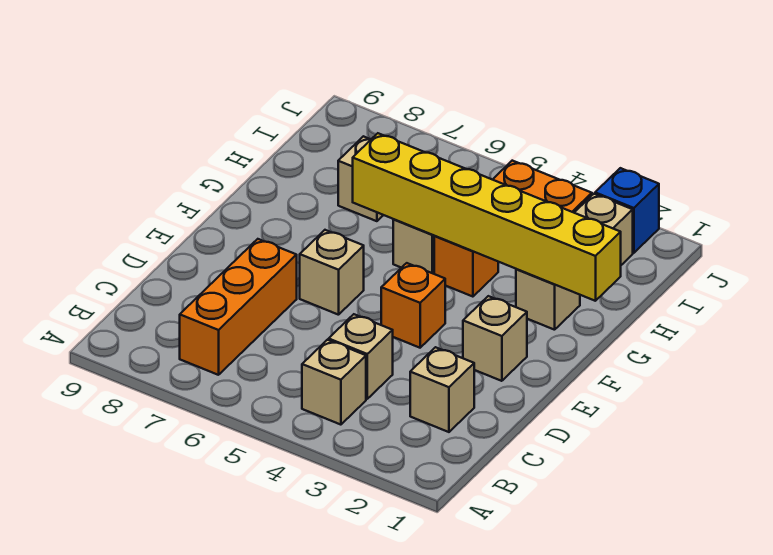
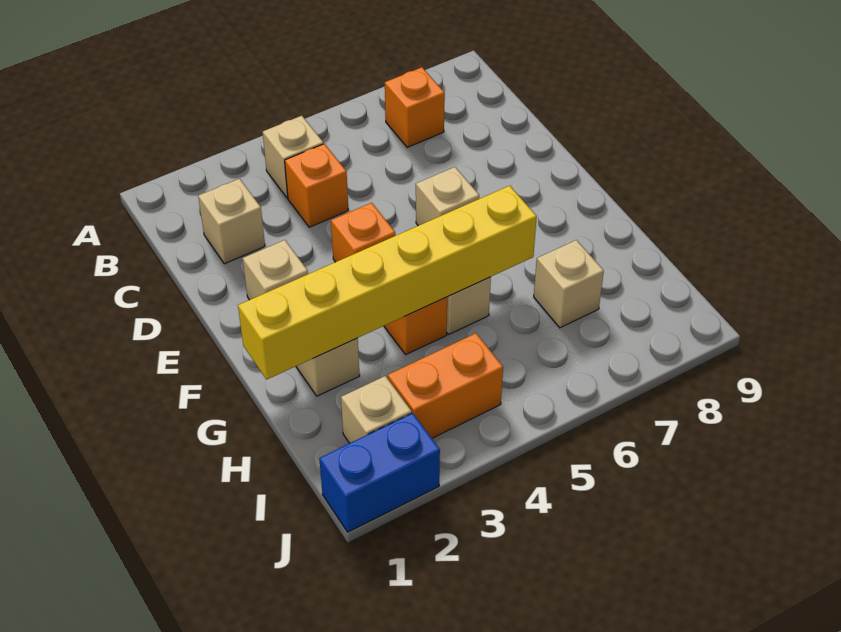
orange 1x3 brick [180,239,297,375] -> orange 1x1 brick [385,67,445,147]
tan 1x1 brick [329,314,393,399] -> orange 1x1 brick [285,144,348,227]
blue 1x1 brick [595,168,659,253] -> blue 1x2 brick [319,413,440,532]

